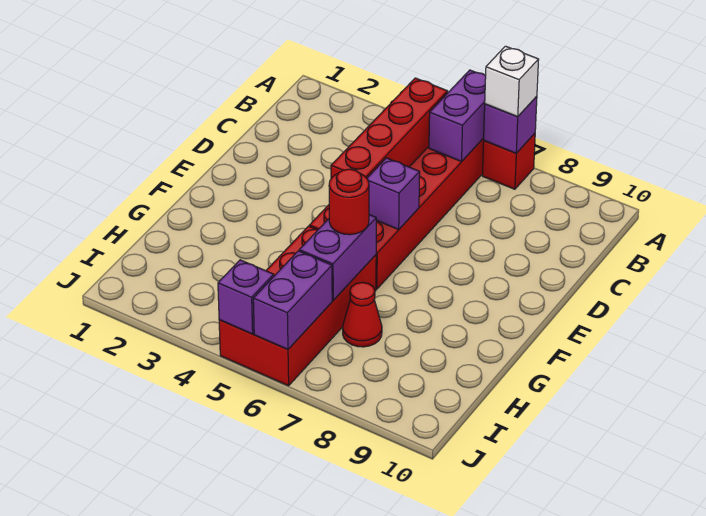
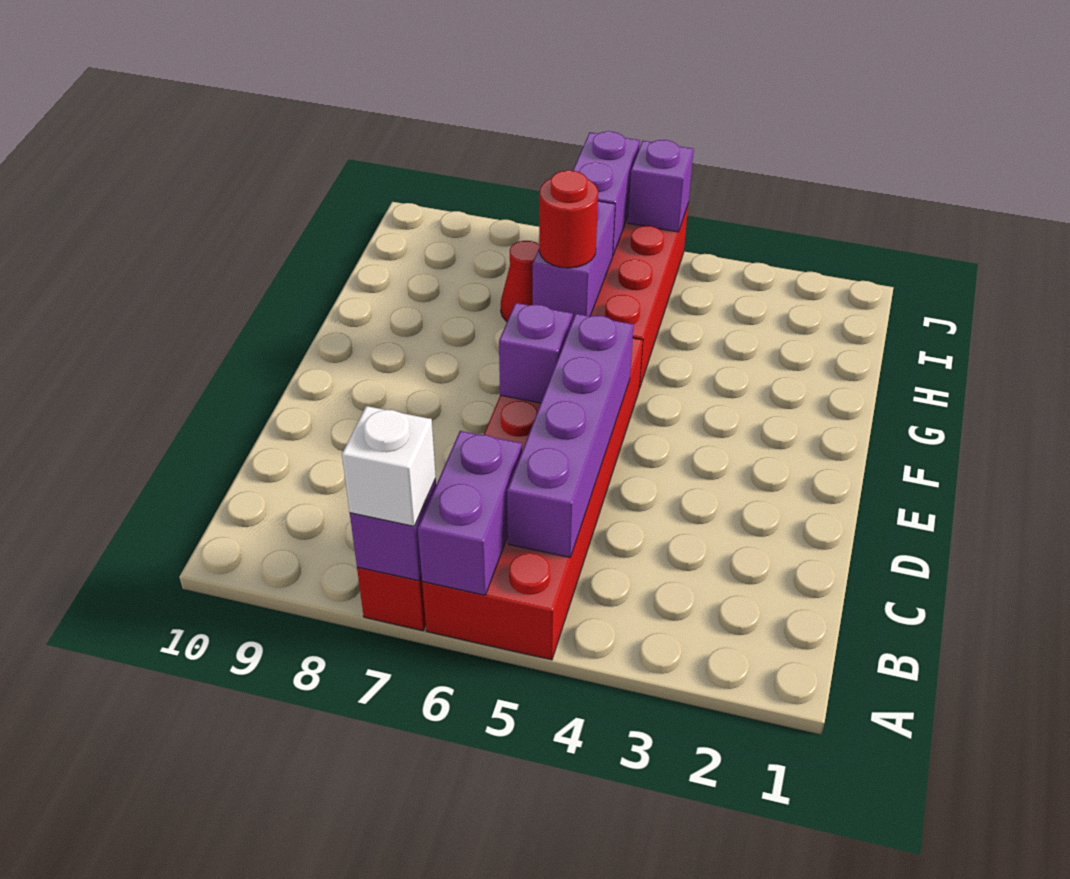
red 1x4 brick [331,78,448,178] -> purple 1x4 brick [507,314,634,558]

